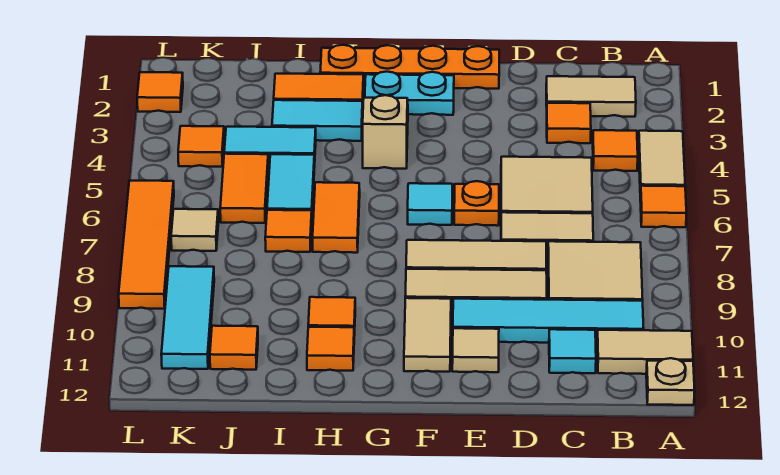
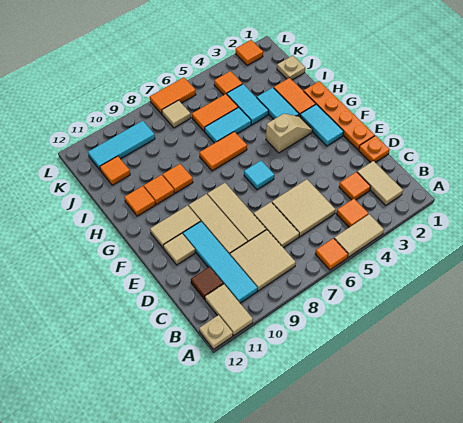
cyan 1x1 tile [549,329,596,373] -> brown 1x1 tile [191,267,223,299]
orange 1x1 plate [454,181,499,226] -> orange 1x1 plate moved to [359,136,389,163]
cyan 1x2 plate [365,72,454,115] -> cyan 1x2 tile [300,104,344,146]
orange 1x1 tile [265,210,312,252] -> orange 1x1 tile moved to [163,164,193,193]
none -> tan 1x1 plate [277,55,305,80]
orange 1x4 tile [119,181,174,309] -> orange 1x2 tile [150,77,196,114]

